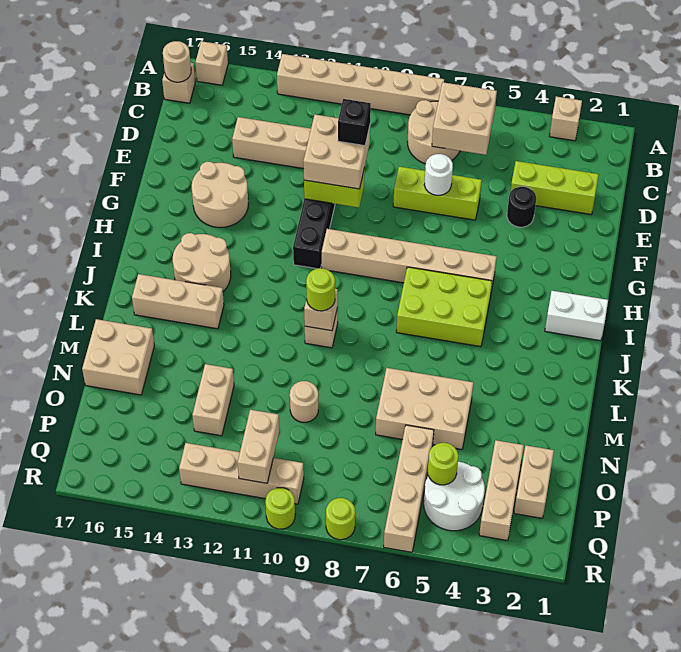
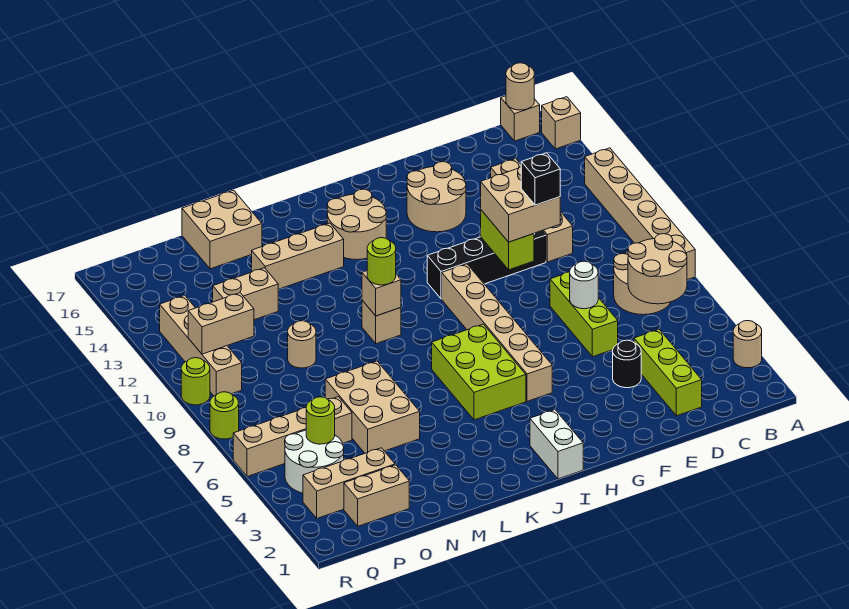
tan 1x1 brick [550,97,582,141] -> tan 1x1 round brick [733,321,762,368]
tan 2x2 brick [432,82,497,155] -> tan 2x2 round brick [628,234,687,304]
tan 1x3 brick [132,274,224,329] -> tan 1x3 brick turned to [252,223,344,289]

